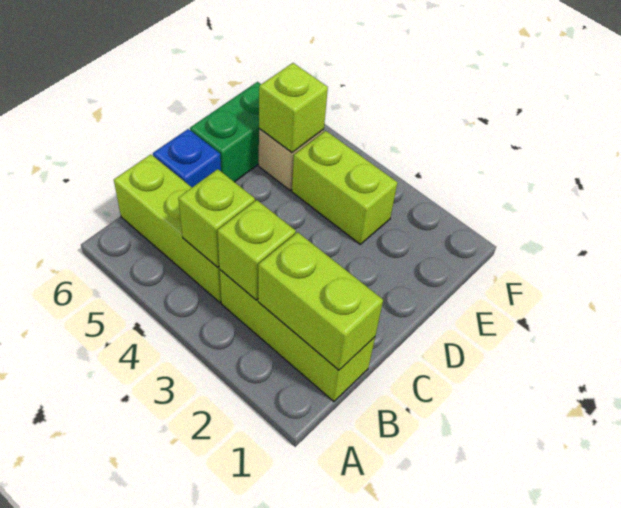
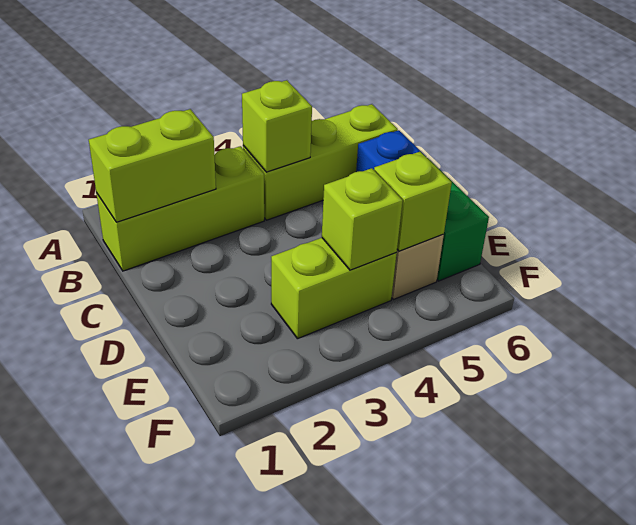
lime 1x1 brick [217,200,296,300] -> lime 1x1 brick moved to [322,168,403,270]

